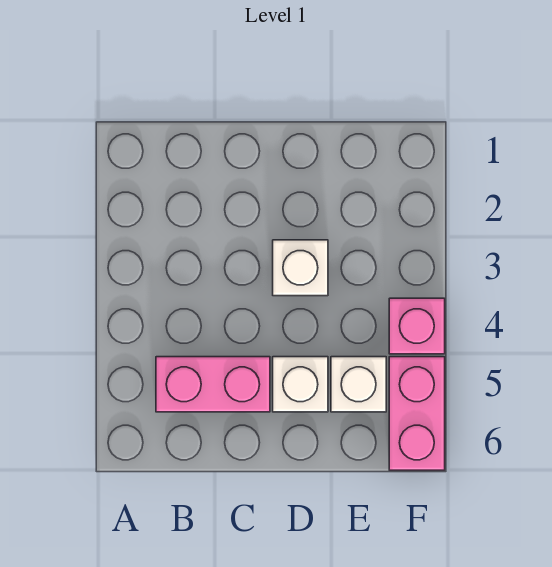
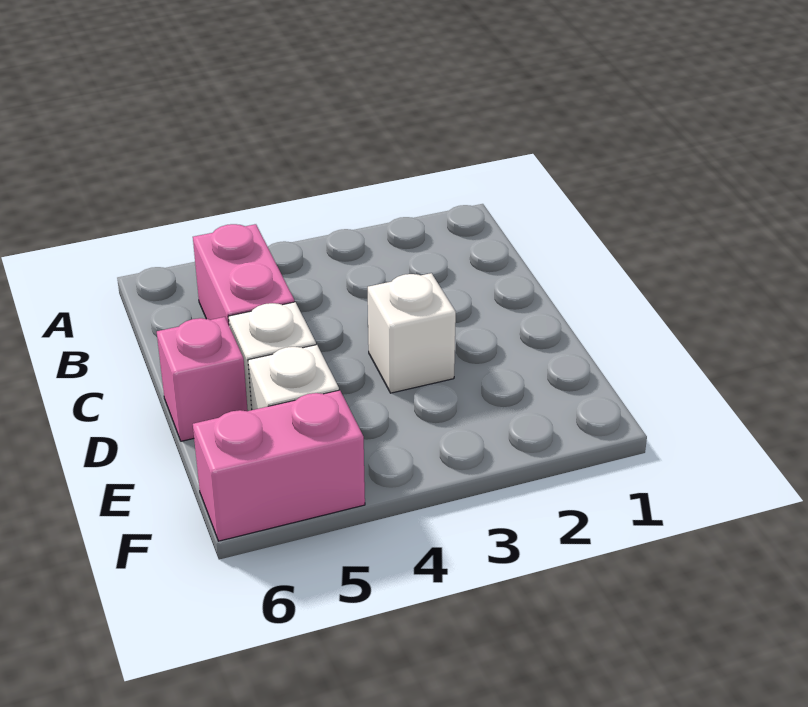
pink 1x1 brick [389,298,445,354] -> pink 1x1 brick moved to [157,317,248,441]

